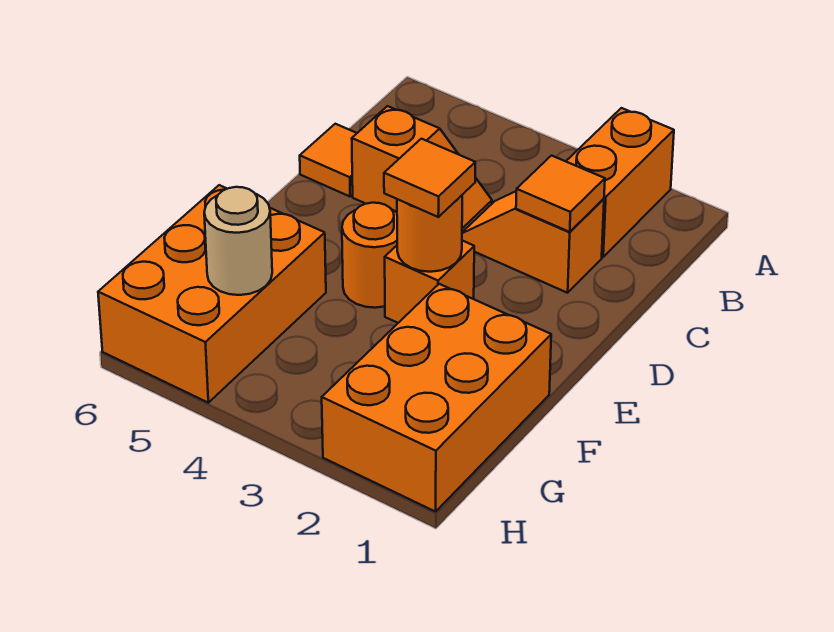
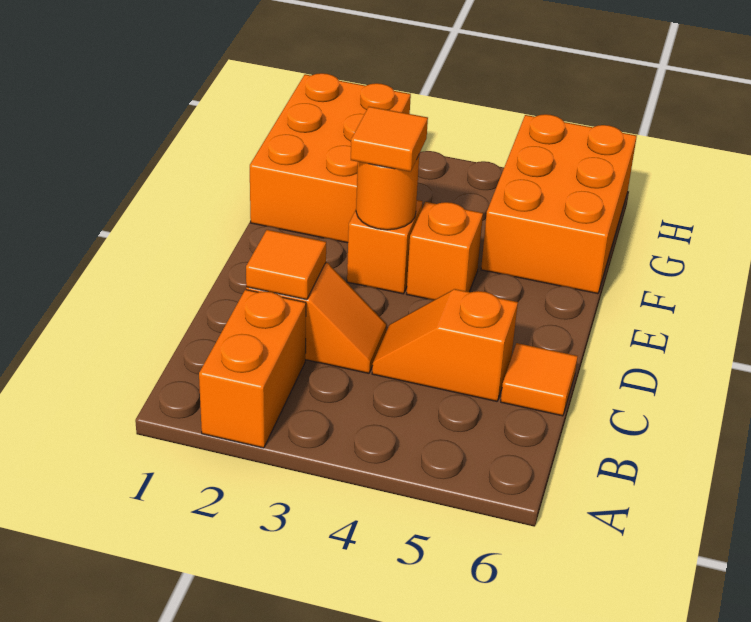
orange 1x1 round brick [342,203,397,308] -> orange 1x1 brick [407,202,483,300]
tan 1x1 round brick [204,187,272,295] -> none

